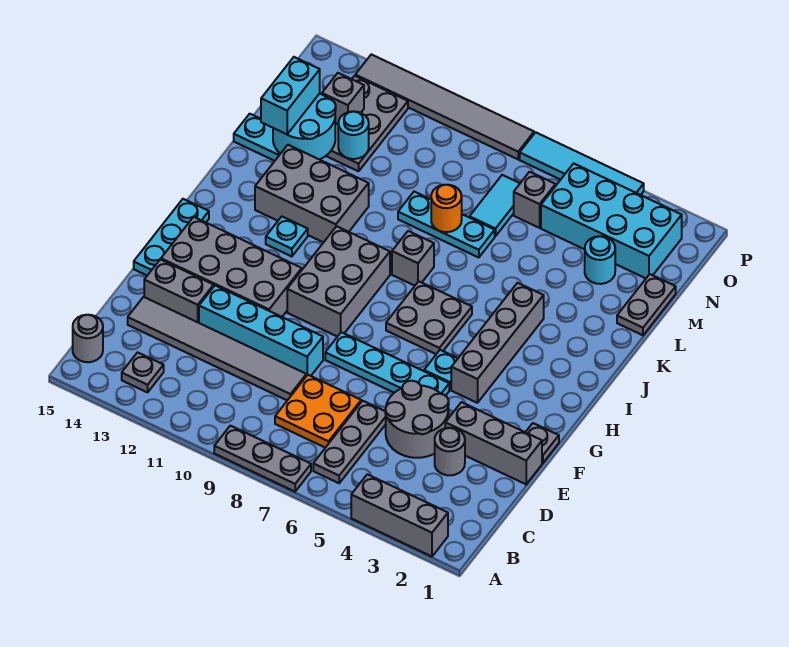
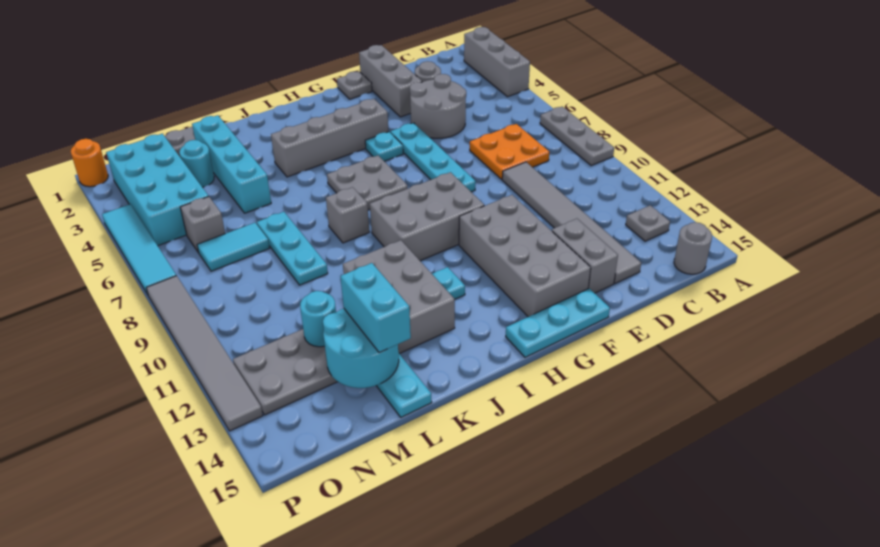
grey 1x3 plate [313,401,386,483] -> none
cyan 1x4 brick [199,286,323,376] -> cyan 1x4 brick moved to [192,115,271,213]
orange 1x1 round brick [431,185,462,232] -> orange 1x1 round brick moved to [71,139,108,187]
cyan 1x2 brick [261,57,320,134] -> cyan 1x2 brick turned to [340,263,411,353]
grey 1x1 brick [322,73,364,124] -> none

